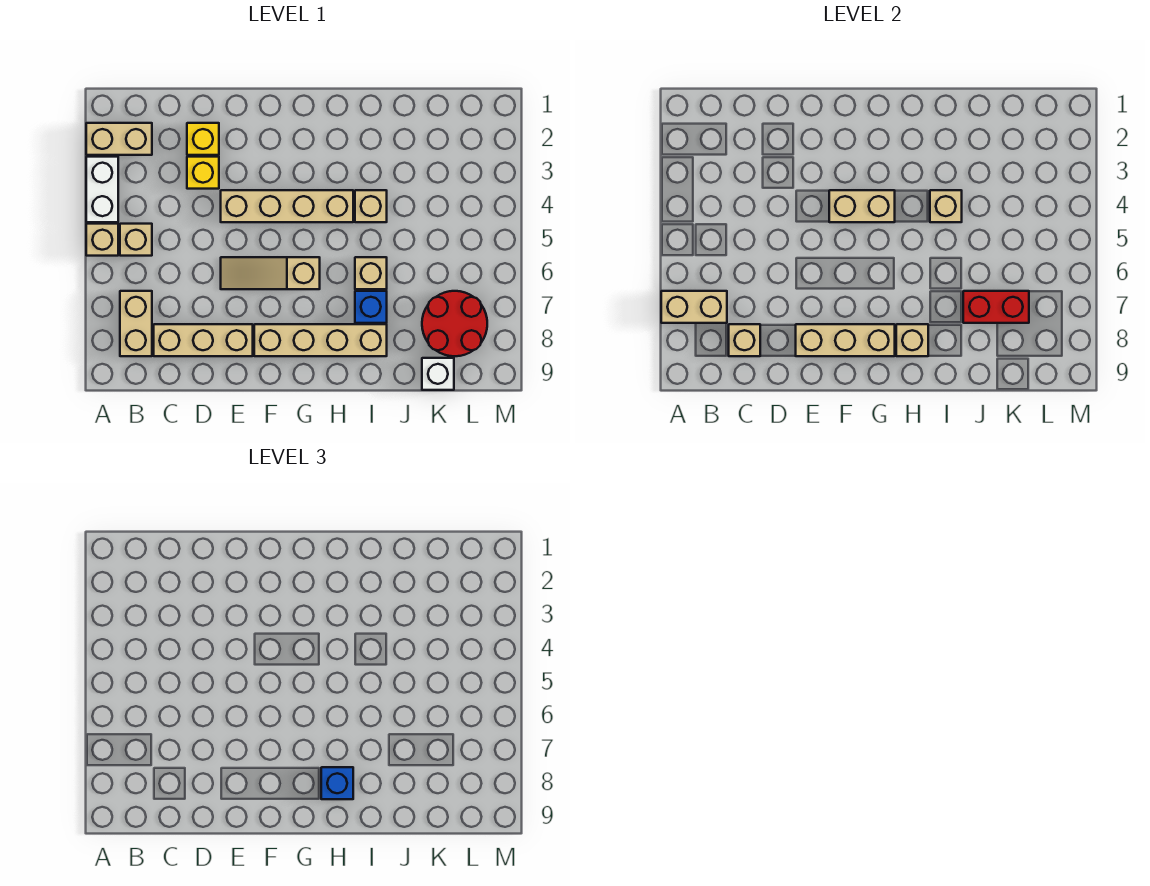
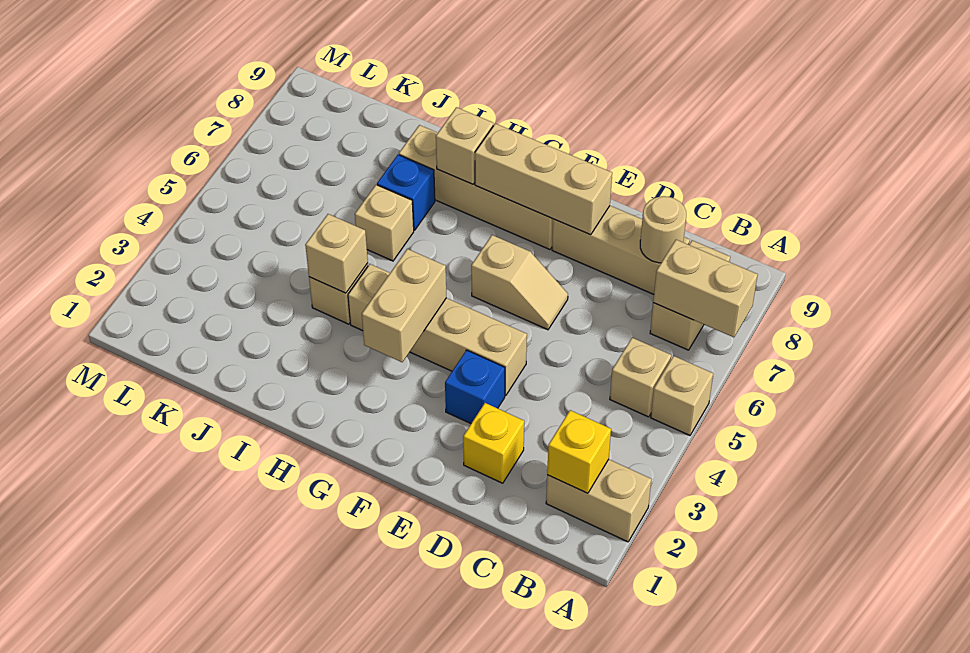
white 1x2 brick [86,157,118,222] -> none
tan 1x1 brick [729,324,760,356] -> tan 1x1 round brick [640,196,686,263]
yellow 1x1 brick [187,157,219,189] -> yellow 1x1 brick moved to [547,410,611,493]
tan 1x3 slope [221,257,320,289] -> tan 1x2 slope [471,235,568,330]
tan 1x2 brick [829,190,895,222] -> tan 1x2 brick turned to [362,249,446,362]
blue 1x1 brick [321,767,353,799] -> blue 1x1 brick moved to [445,350,505,424]
red 1x2 brick [963,291,1029,323] -> none
red 2x2 round brick [422,291,487,356] -> none
white 1x1 brick [422,358,454,390] -> none

